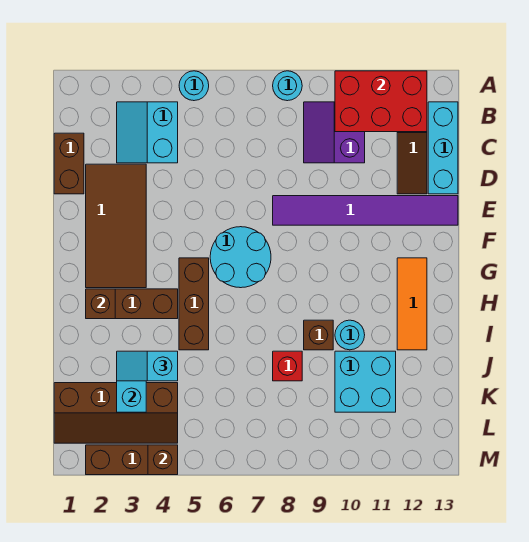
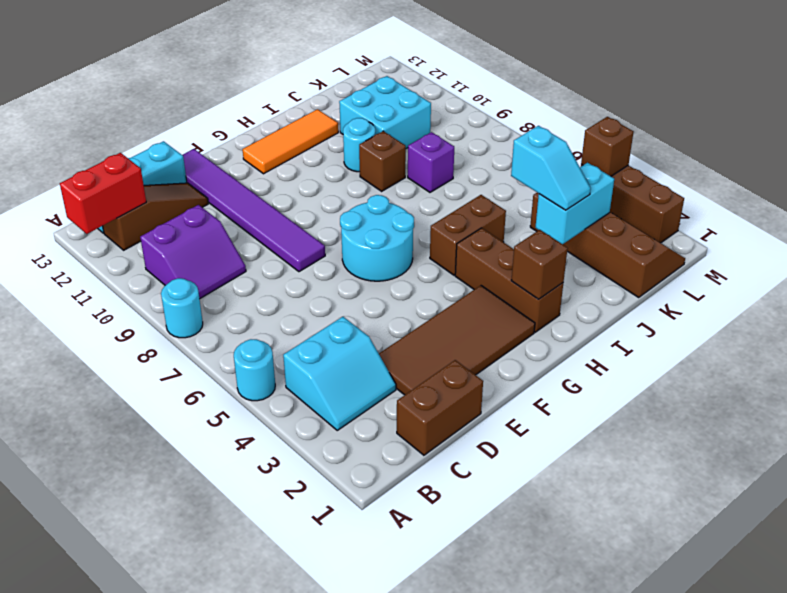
red 2x3 brick [335,71,427,132] -> red 1x2 brick [60,153,146,234]
brown 1x3 brick [179,258,209,350] -> brown 1x2 brick [430,195,506,275]
red 1x1 brick [273,351,302,381] -> purple 1x1 brick [408,132,454,192]

